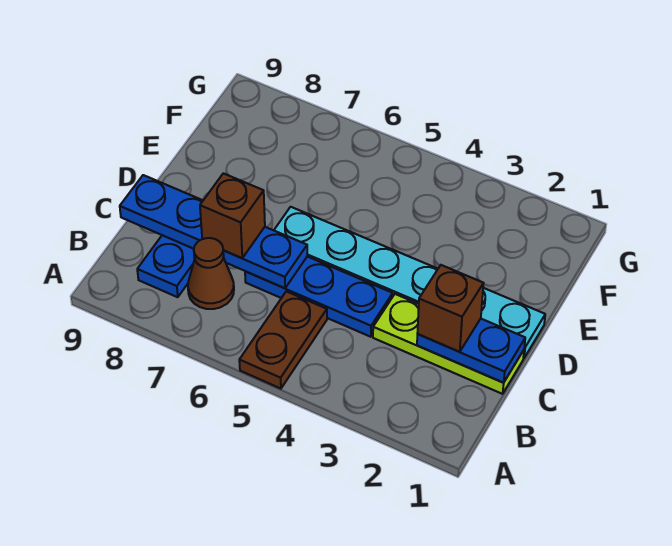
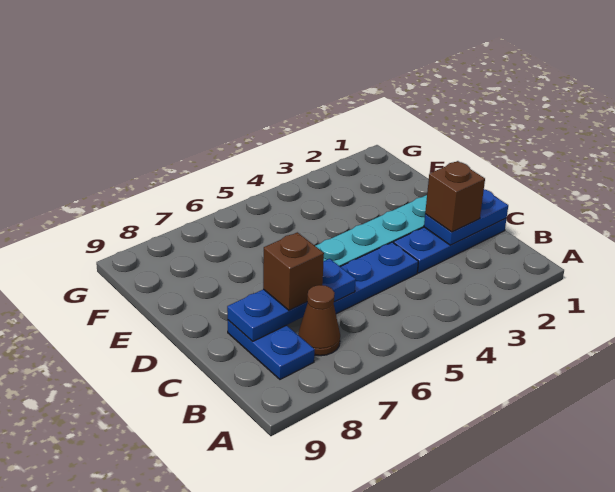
brown 1x2 plate [239,291,327,389] -> none
lime 1x3 plate [373,294,524,394] -> blue 1x3 plate [394,219,506,273]
blue 1x4 plate [120,175,307,288] -> blue 1x3 plate [227,259,356,341]

